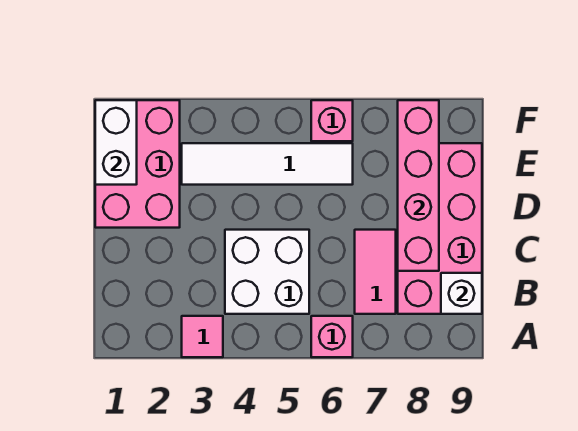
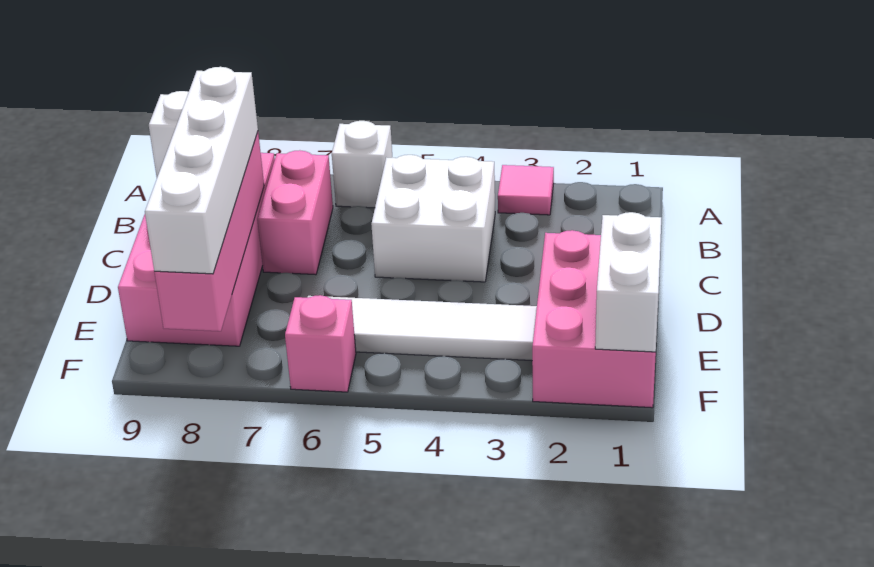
pink 1x1 brick [311,316,353,357] -> white 1x1 brick [332,121,392,208]
pink 1x2 tile [355,230,396,314] -> pink 1x2 brick [257,150,333,275]
none -> white 1x4 brick [145,67,258,274]

